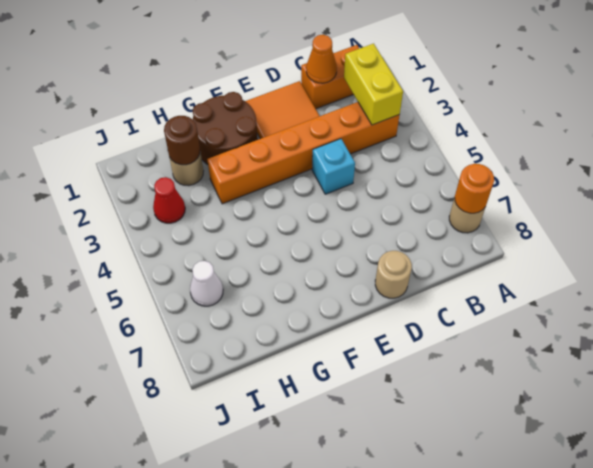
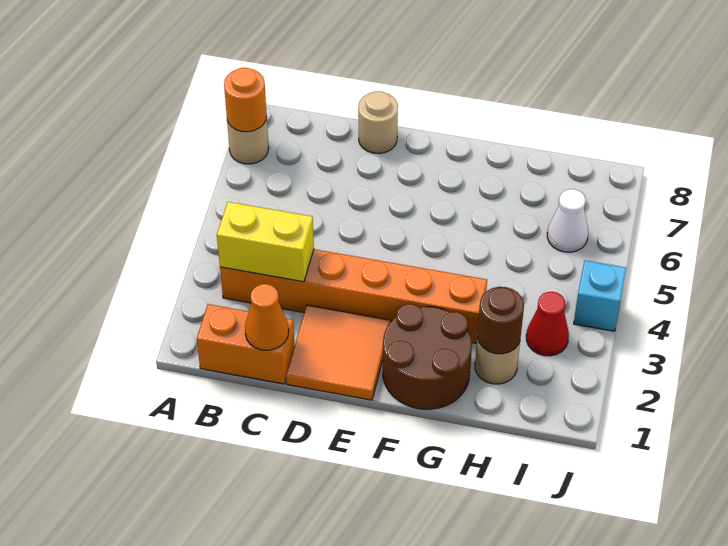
yellow 1x2 brick [344,44,403,125] -> yellow 1x2 brick turned to [217,202,314,282]
cyan 1x1 brick [312,139,355,194] -> cyan 1x1 brick moved to [574,260,626,331]

